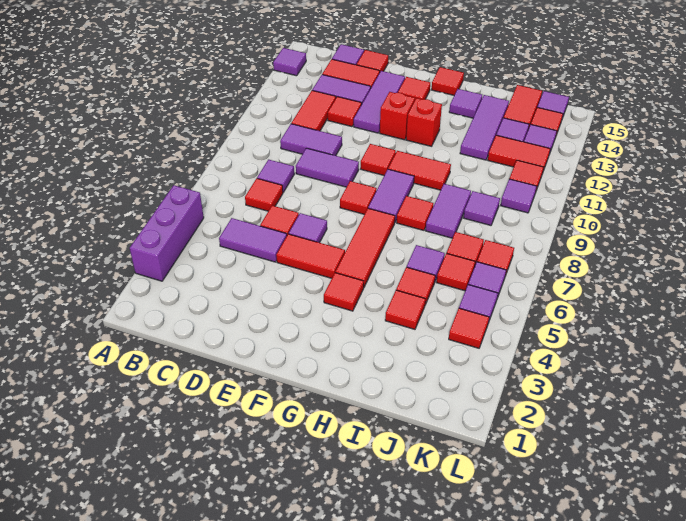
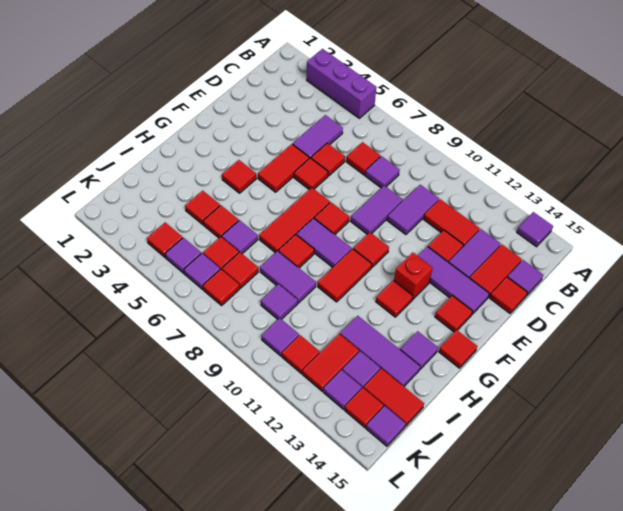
purple 1x1 tile [289,213,327,243] -> red 1x1 tile [294,158,328,190]
red 1x3 tile [335,208,395,287] -> red 1x3 tile turned to [259,188,330,253]
red 1x1 brick [406,98,442,146] -> red 1x1 tile [376,281,413,317]

